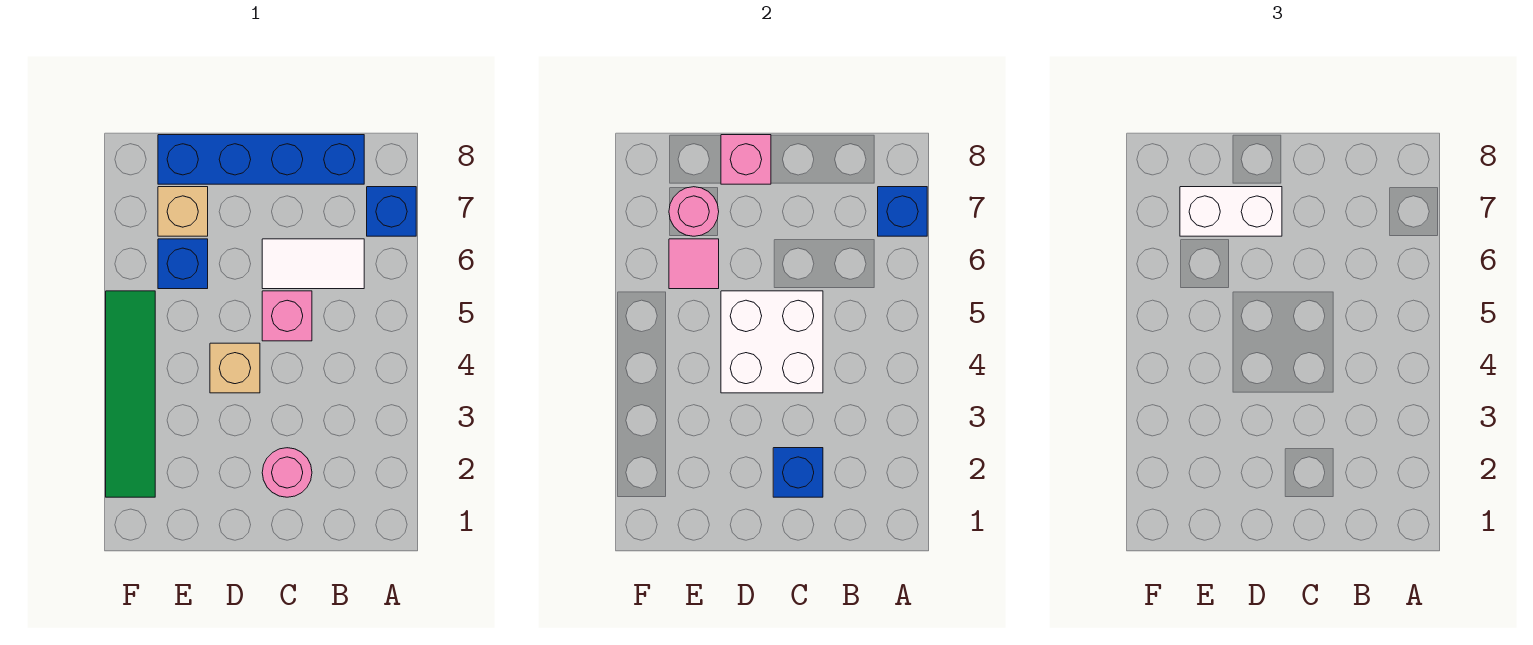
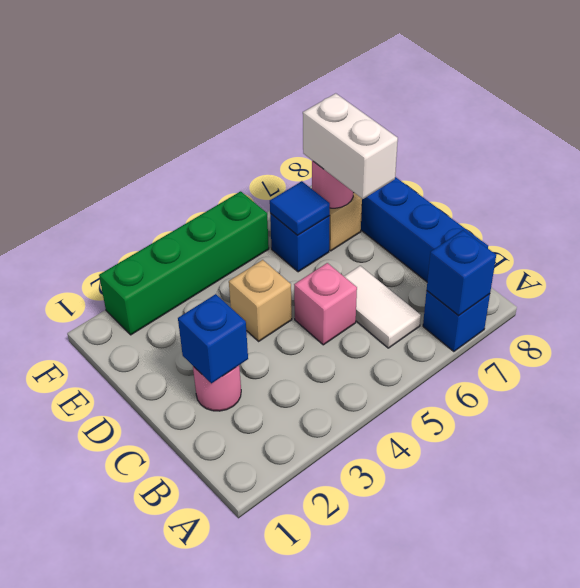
white 2x2 brick [721,291,823,393] -> none
pink 1x1 brick [721,135,771,184] -> none
pink 1x1 tile [669,239,719,289] -> blue 1x1 tile [270,181,330,235]
green 1x4 tile [106,291,155,497] -> green 1x4 brick [99,191,269,335]

